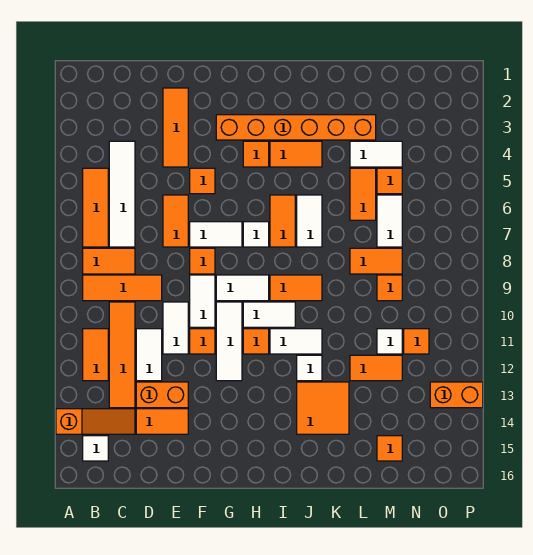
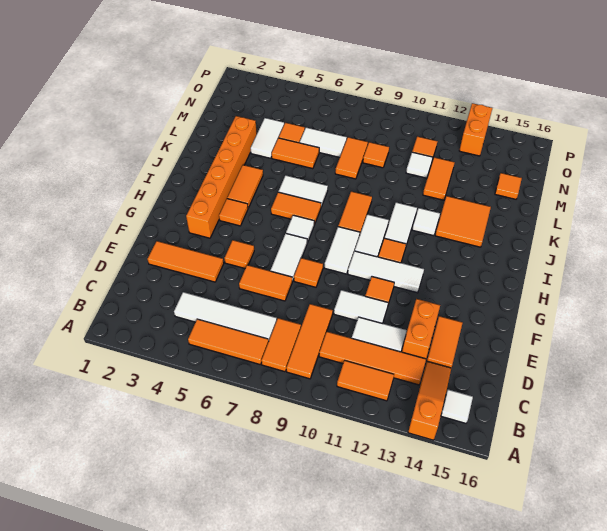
white 1x2 tile [190,275,215,327] -> none

